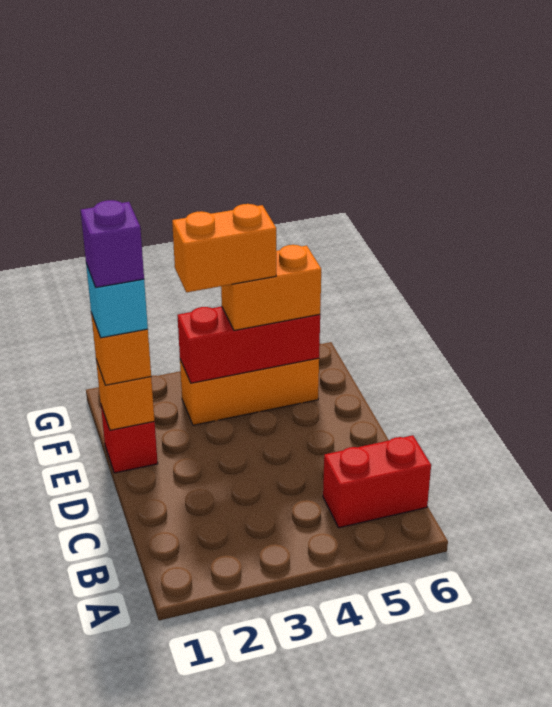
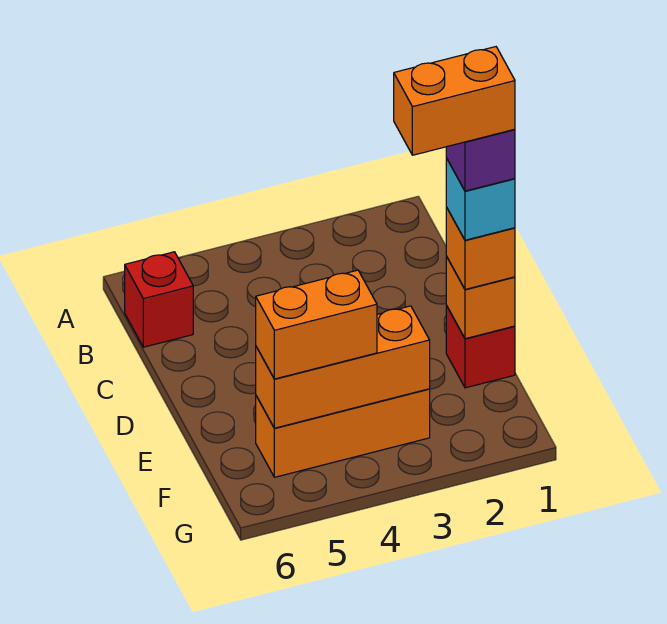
red 1x2 brick [323,435,431,528] -> red 1x1 brick [125,252,193,347]
red 1x3 brick [177,306,320,383] -> orange 1x3 brick [256,306,430,428]
orange 1x2 brick [172,204,276,292] -> orange 1x2 brick moved to [394,47,515,155]

